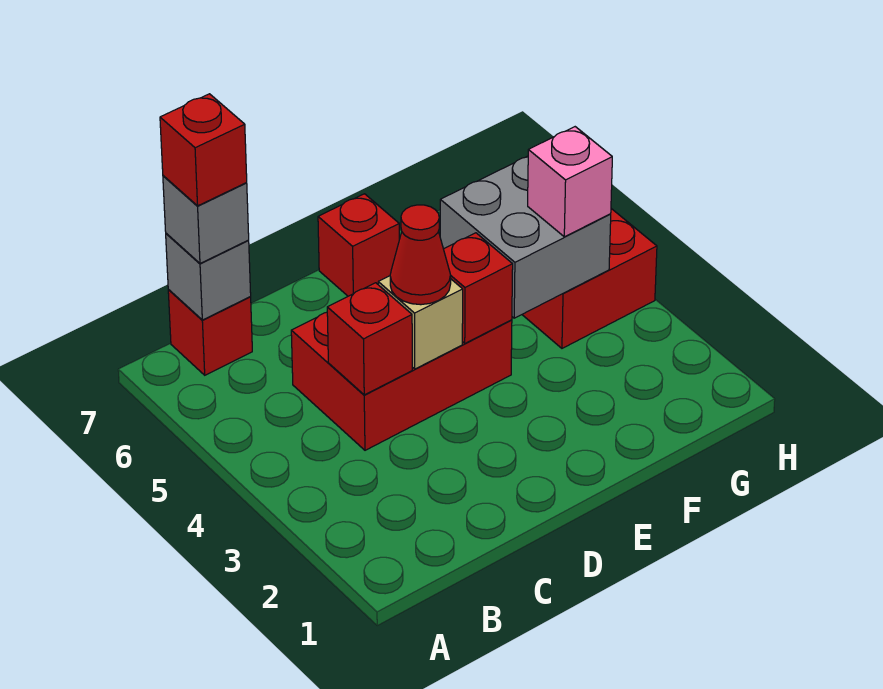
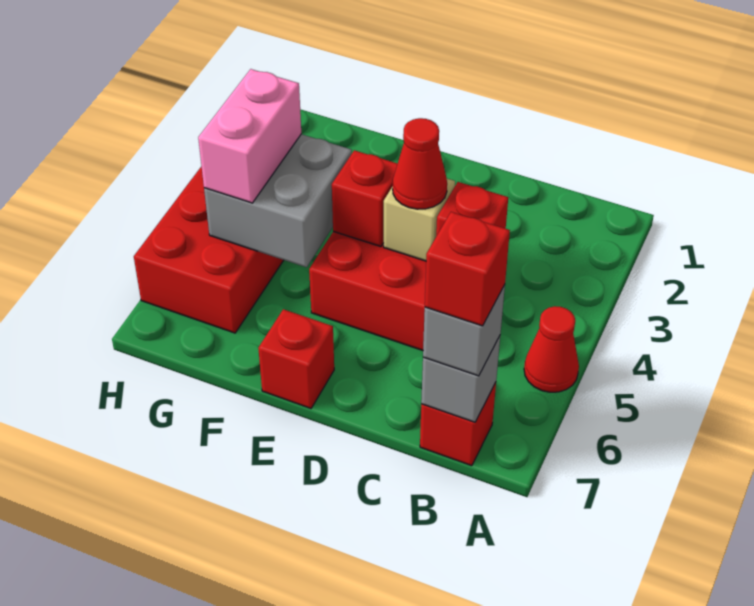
none -> red 1x1 cone [524,306,579,392]
pink 1x1 brick [528,127,612,237] -> pink 1x2 brick [198,69,301,203]

